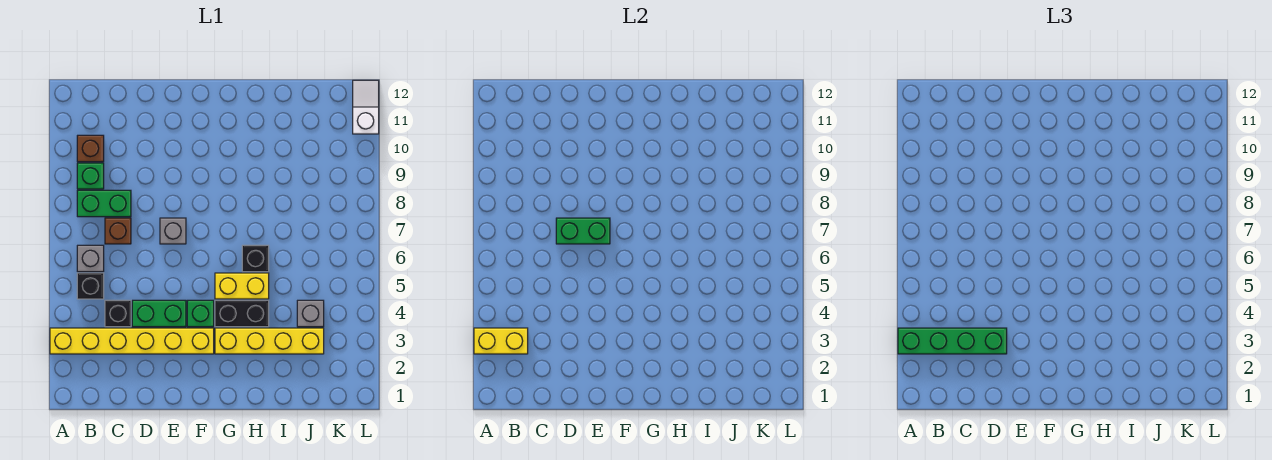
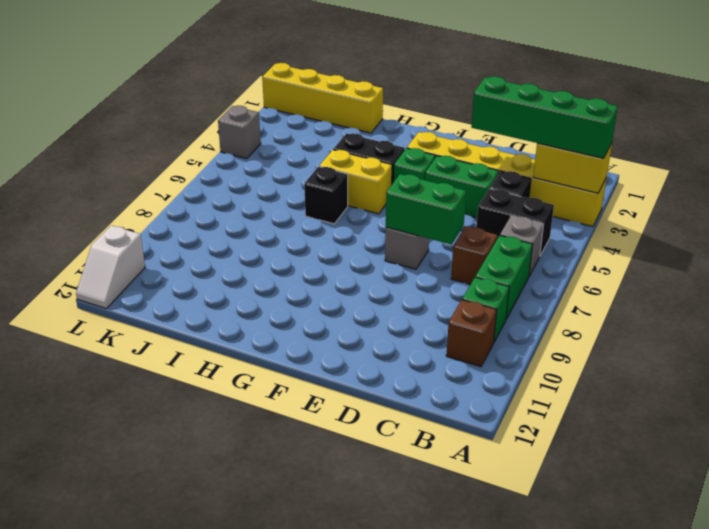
black 1x1 brick [77,273,104,299] -> black 1x2 brick [476,189,554,256]
green 1x2 brick [77,190,131,217] -> green 1x2 brick turned to [475,236,533,319]
yellow 1x4 brick [215,328,324,354] -> yellow 1x4 brick moved to [262,63,383,133]
grey 1x1 brick [297,300,324,327] -> grey 1x1 brick moved to [218,106,261,159]

